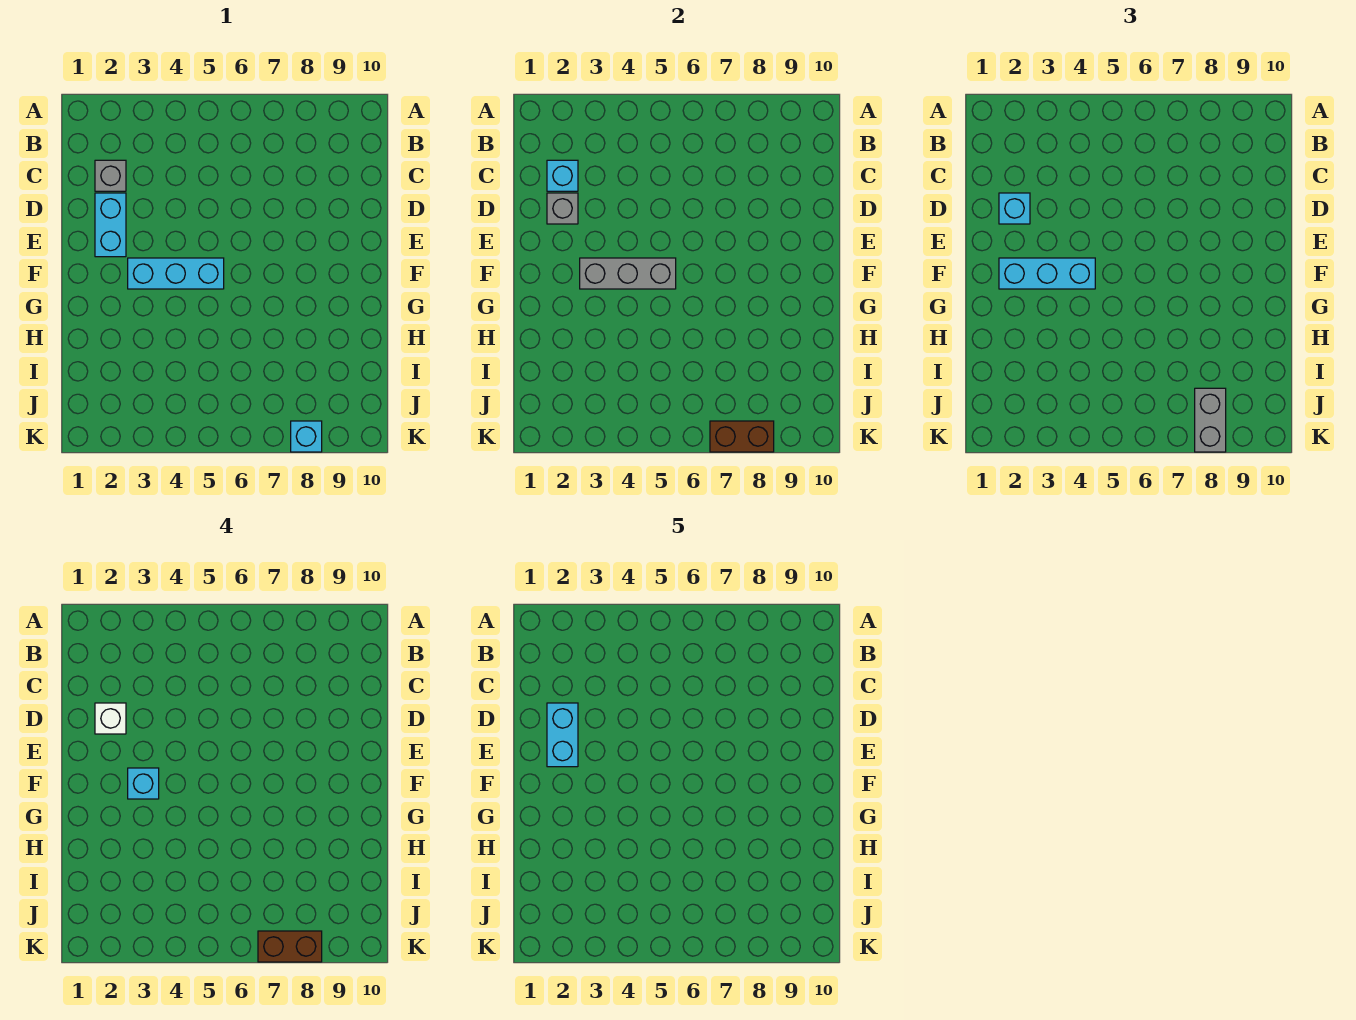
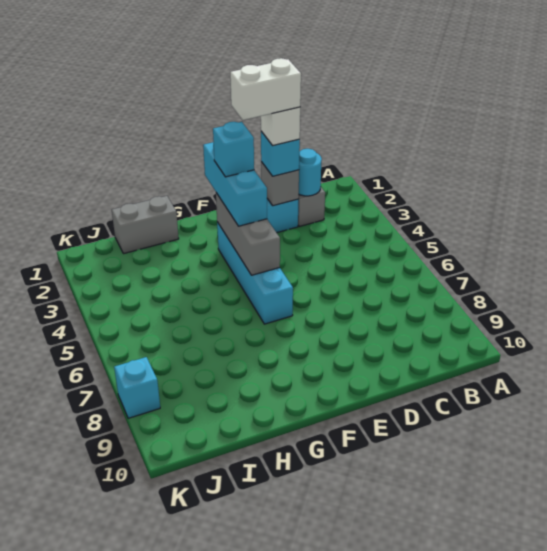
cyan 1x1 brick [547,160,578,191] -> cyan 1x1 round brick [299,149,322,196]
cyan 1x2 brick [547,703,578,767] -> white 1x2 brick [230,58,301,120]
cyan 1x3 brick [128,258,224,289] -> cyan 1x4 brick [217,222,293,324]
grey 1x2 brick [1195,388,1226,452] -> grey 1x2 brick moved to [112,196,179,254]
brown 1x2 brick [710,421,774,452] -> none
brown 1x2 brick [258,931,322,962] -> none

